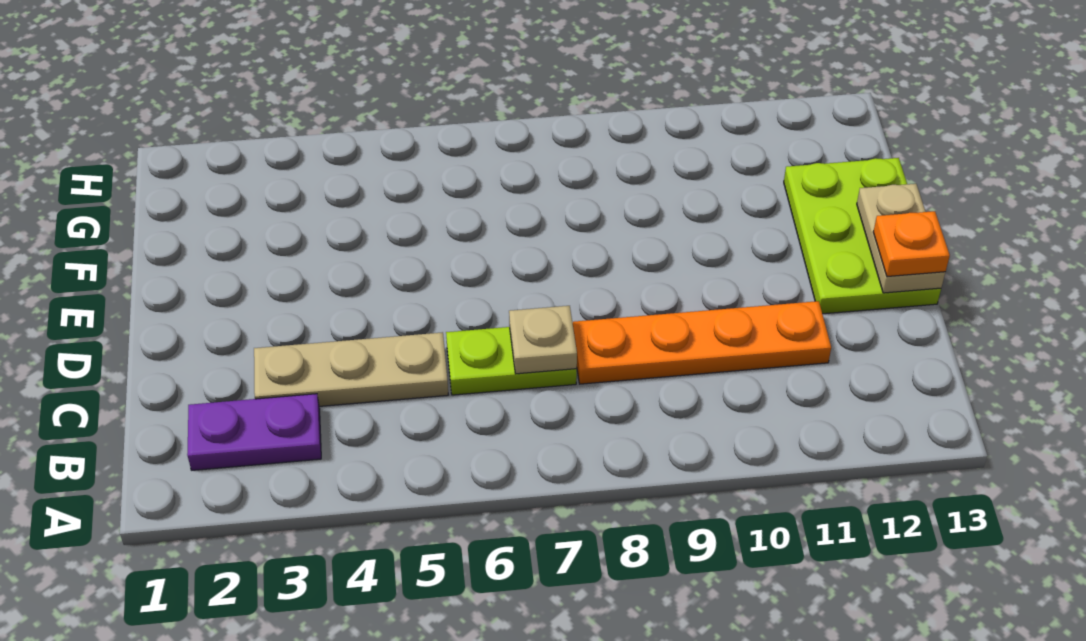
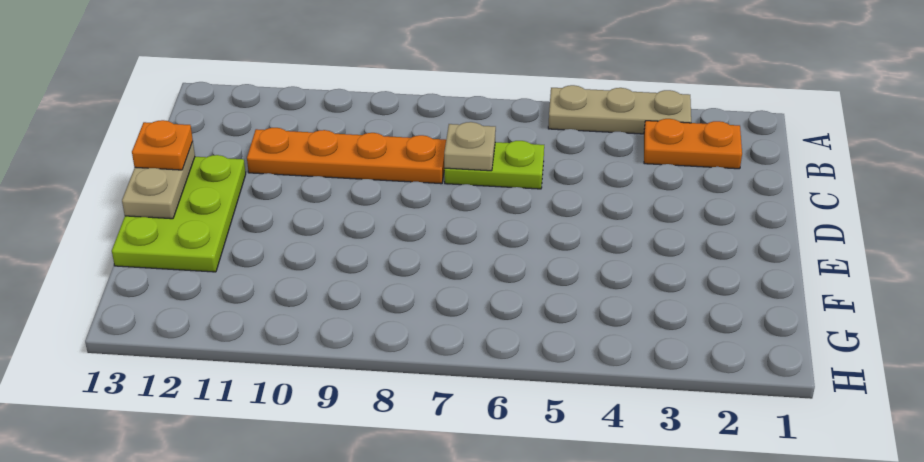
purple 1x2 plate [187,394,321,470] -> orange 1x2 plate [644,119,742,169]
tan 1x3 plate [254,332,448,406] -> tan 1x3 plate moved to [548,85,691,134]

